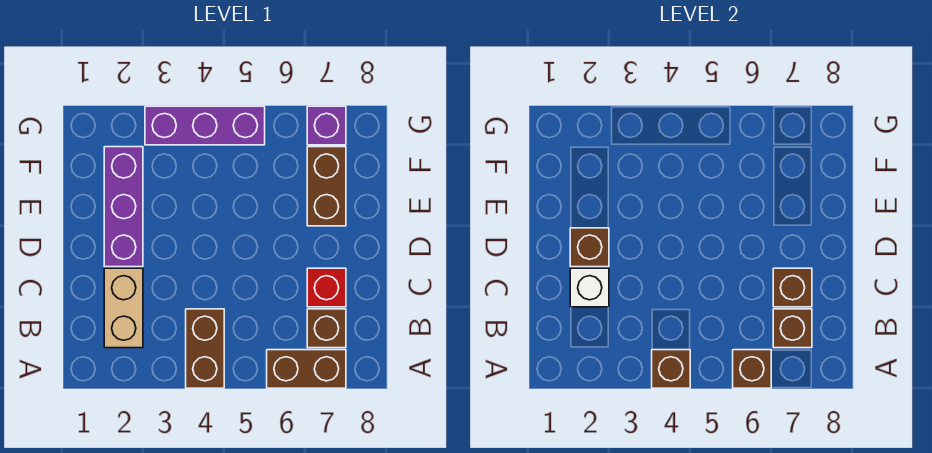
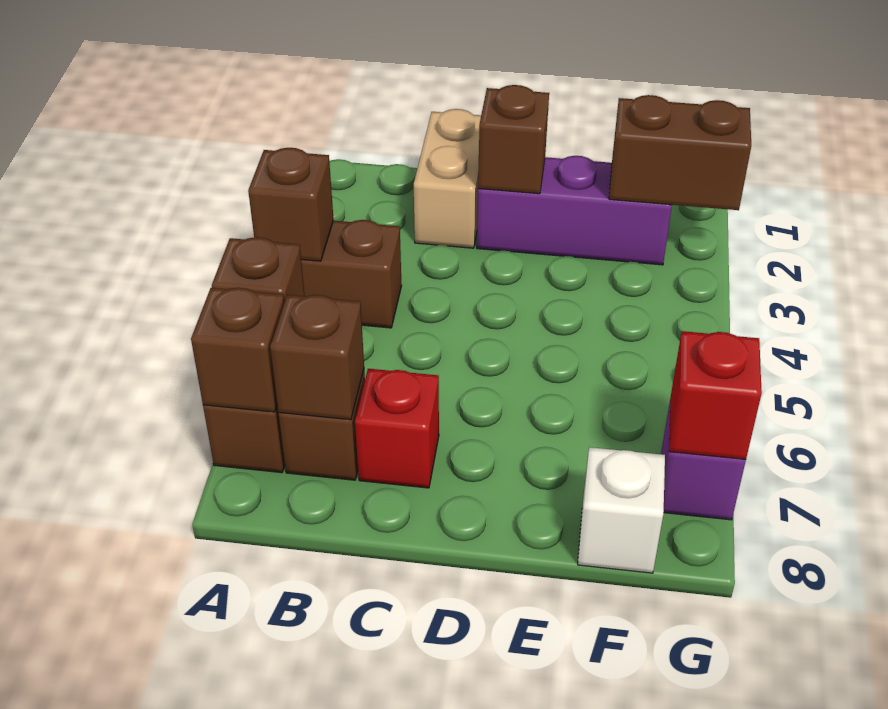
tan 1x2 brick [104,268,143,348] -> tan 1x2 brick turned to [414,109,481,248]
white 1x1 brick [570,268,609,307] -> white 1x1 brick moved to [578,447,665,573]
brown 1x1 brick [773,268,812,307] -> brown 1x1 brick moved to [191,288,284,412]
brown 1x2 brick [307,147,346,226] -> brown 1x2 brick moved to [609,95,751,210]
purple 1x3 brick [145,106,265,145] -> none
none -> red 1x1 brick [669,331,762,459]

